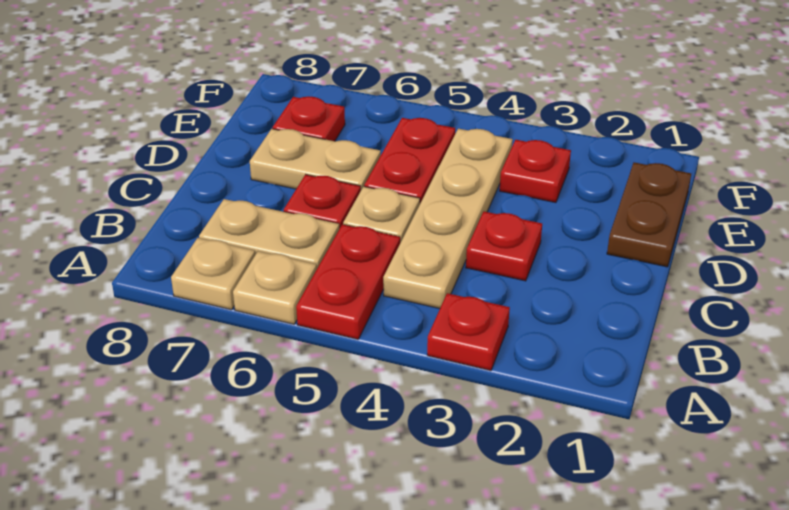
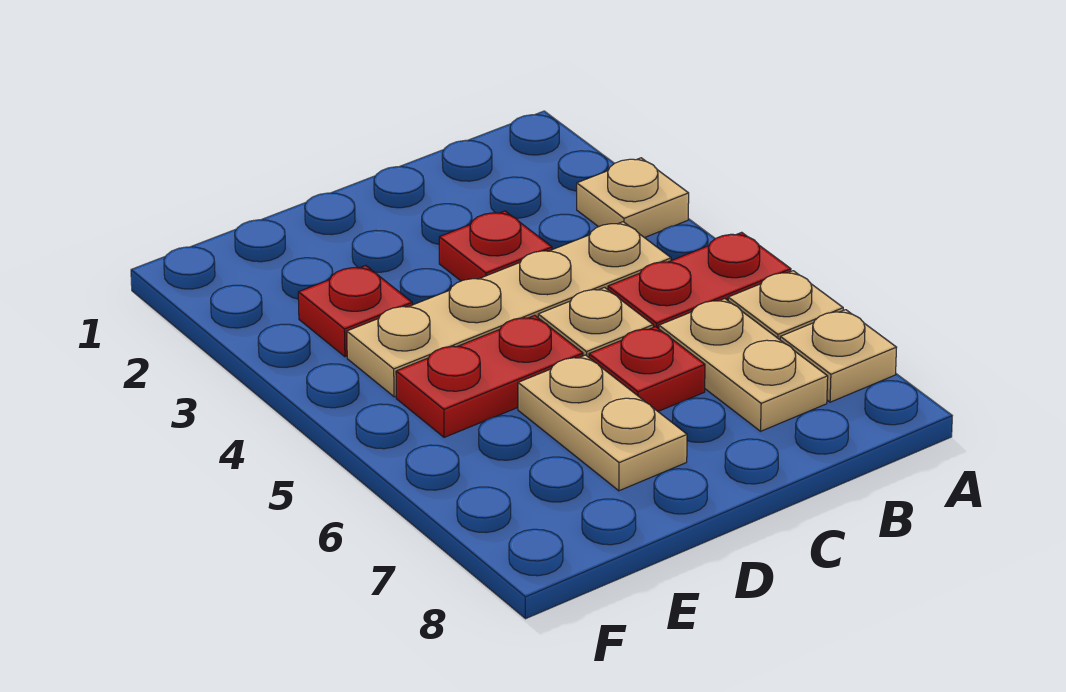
red 1x1 plate [427,293,510,371] -> tan 1x1 plate [577,158,689,238]
brown 1x2 plate [607,162,691,267] -> none
red 1x1 plate [273,96,345,141] -> none

